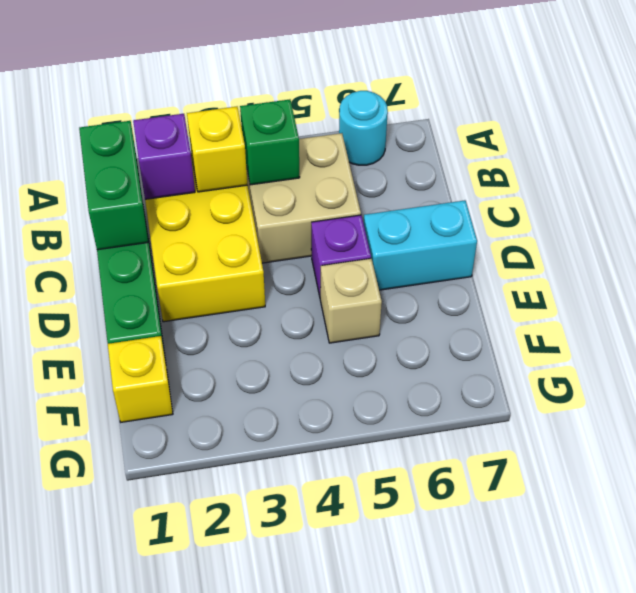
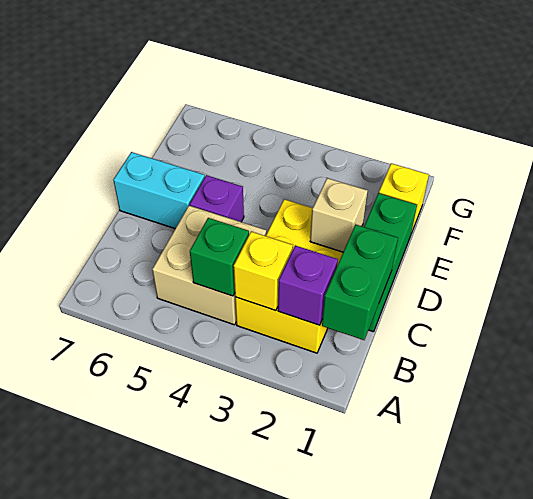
cyan 1x1 round brick [339,91,388,165] -> none
tan 1x1 brick [320,259,382,343] -> tan 1x1 brick moved to [310,178,368,252]

